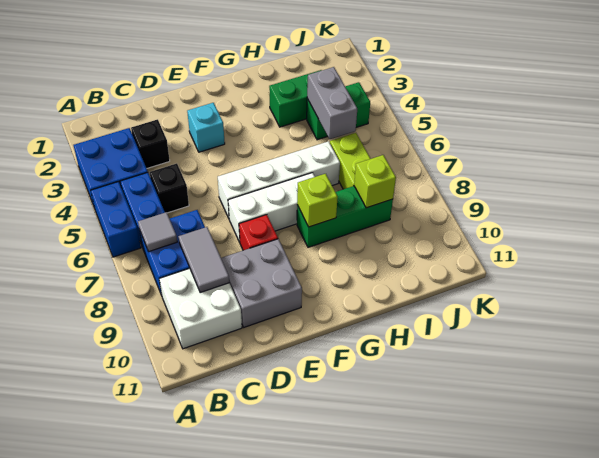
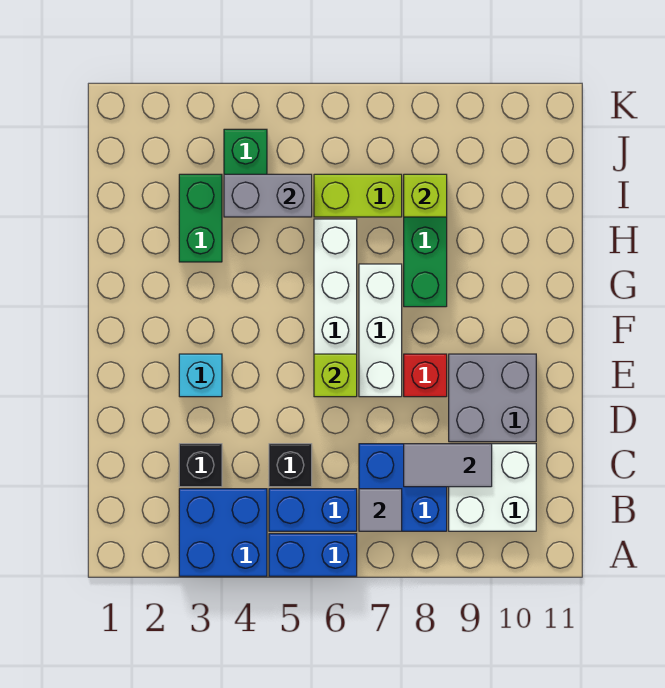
lime 1x1 brick [297,174,338,227] -> lime 1x1 brick moved to [314,354,357,397]

